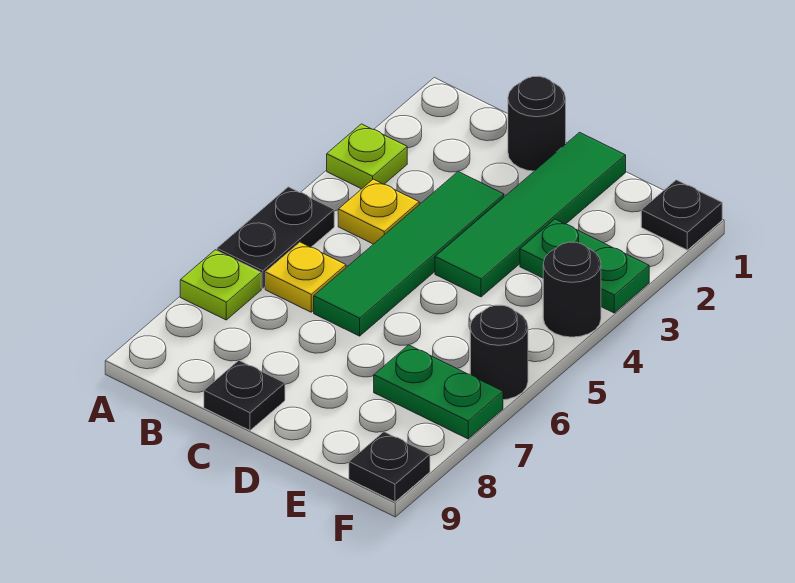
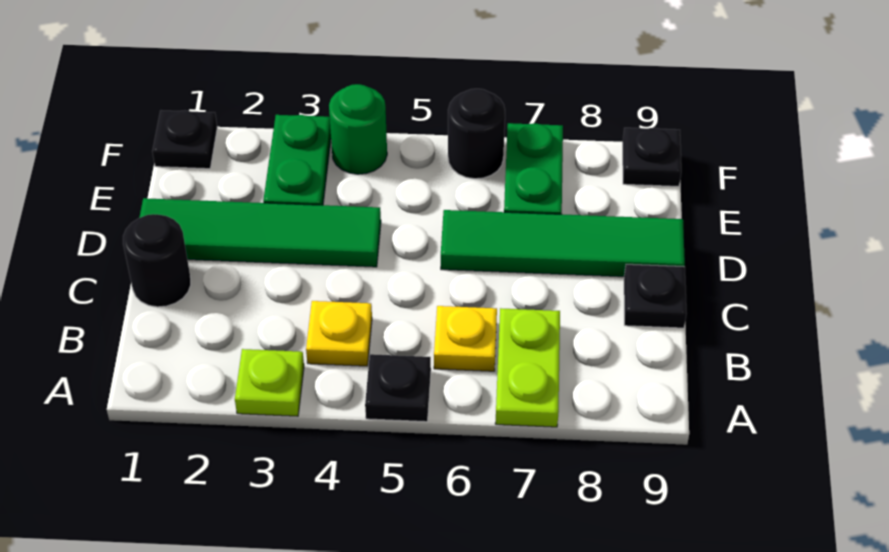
black 1x2 plate [217,187,334,289] -> black 1x1 plate [365,354,431,422]
lime 1x1 plate [180,250,261,320] -> lime 1x2 plate [495,308,560,427]
green 1x4 tile [314,172,504,336] -> green 1x4 tile moved to [441,210,685,277]
black 1x1 round brick [543,242,601,337] -> green 1x1 round brick [329,84,387,174]

